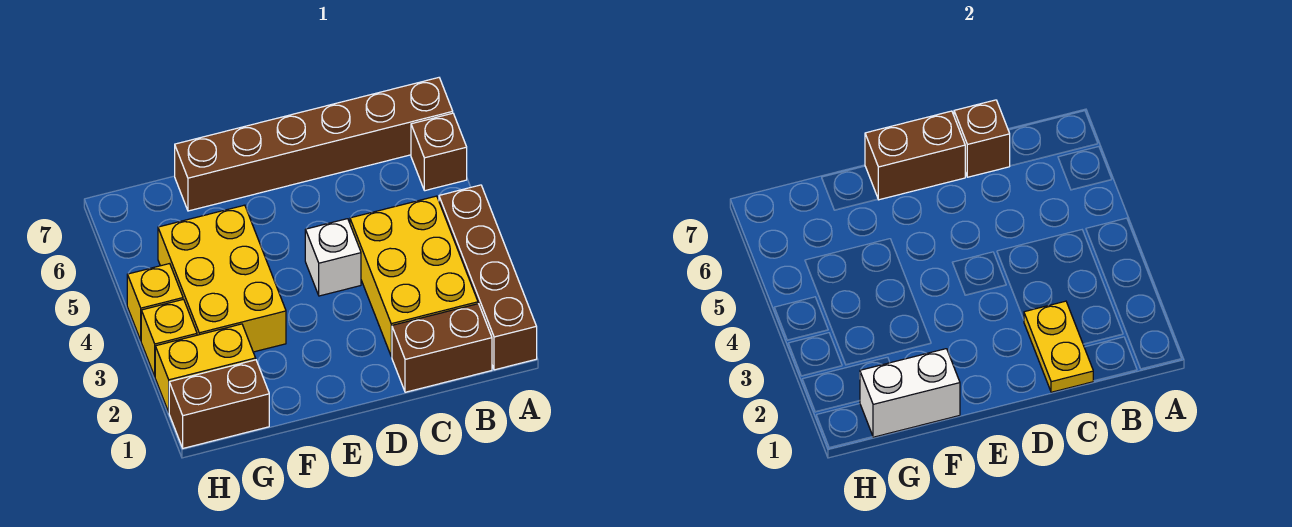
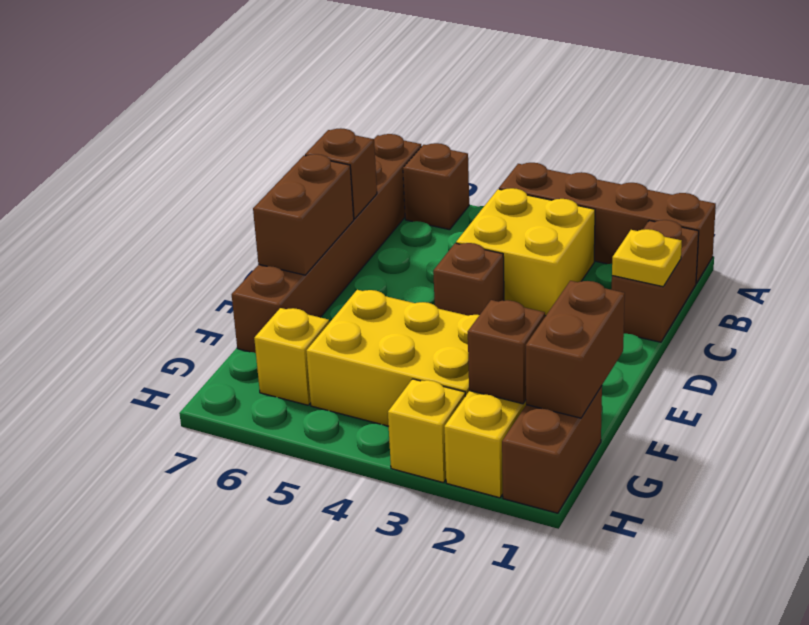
yellow 2x3 brick [350,196,478,356] -> yellow 2x2 brick [456,188,595,316]
yellow 1x2 plate [1024,301,1093,392] -> yellow 1x1 plate [612,229,682,287]
white 1x1 brick [305,219,361,296] -> brown 1x1 brick [433,243,504,316]
white 1x2 brick [860,349,960,437] -> brown 1x2 brick [526,281,625,418]
none -> brown 1x1 brick [468,300,545,404]
yellow 1x1 brick [127,264,183,340] -> yellow 1x1 brick moved to [254,308,329,405]

